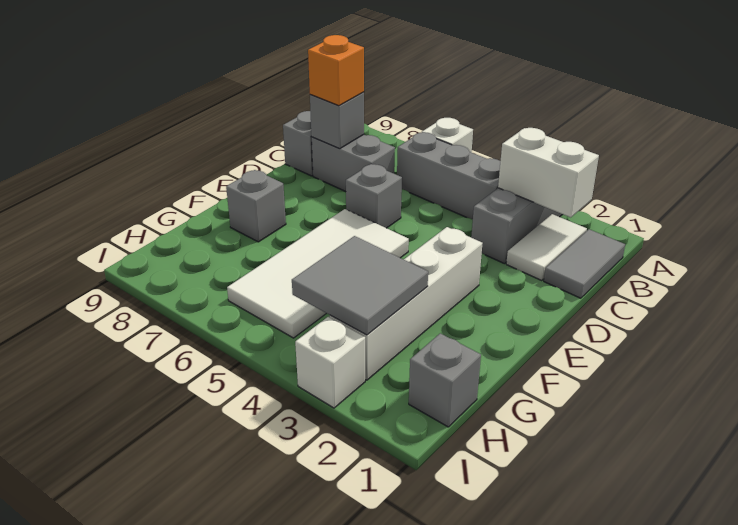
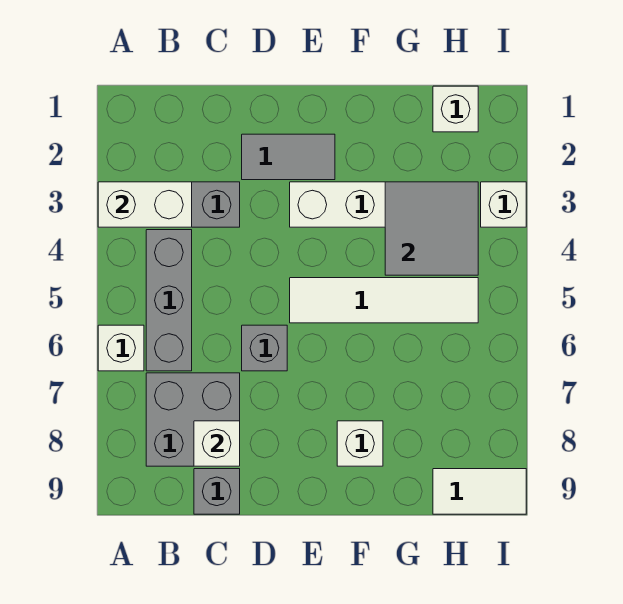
grey 1x2 tile [544,229,625,298] -> grey 1x2 tile moved to [242,134,335,180]
white 1x2 tile [506,214,587,281] -> white 1x2 tile moved to [433,469,526,514]
white 1x2 brick [498,128,599,217] -> white 1x2 brick turned to [98,182,192,227]
grey 1x2 brick [312,135,395,192] -> grey 2x2 brick [146,373,240,466]
grey 1x1 brick [310,92,364,149] -> white 1x1 brick [194,421,240,466]
orange 1x1 brick [308,35,364,106] -> none
white 2x4 tile [227,209,409,338] -> white 1x4 tile [290,278,478,323]
grey 1x1 brick [226,170,286,242] -> white 1x1 brick [337,421,383,466]
grey 1x1 brick [409,333,481,427] -> white 1x1 brick [433,86,478,132]

